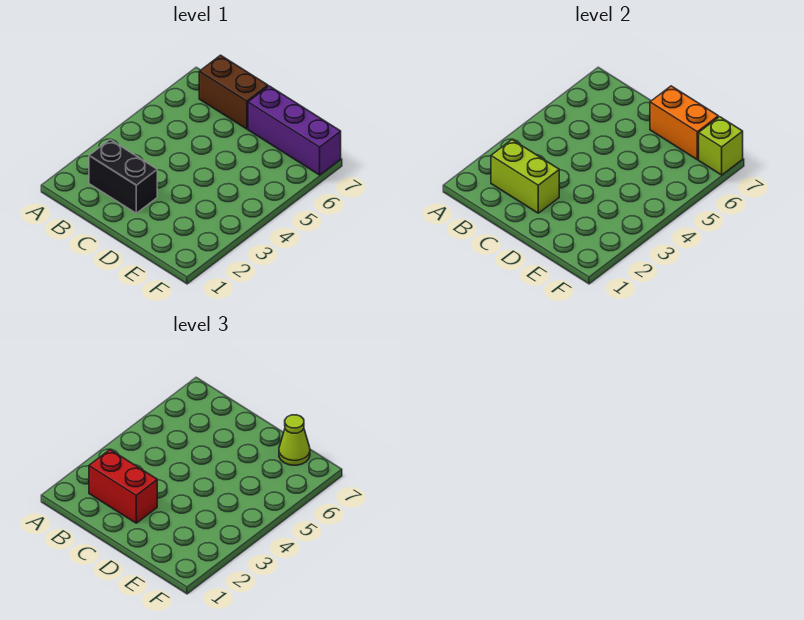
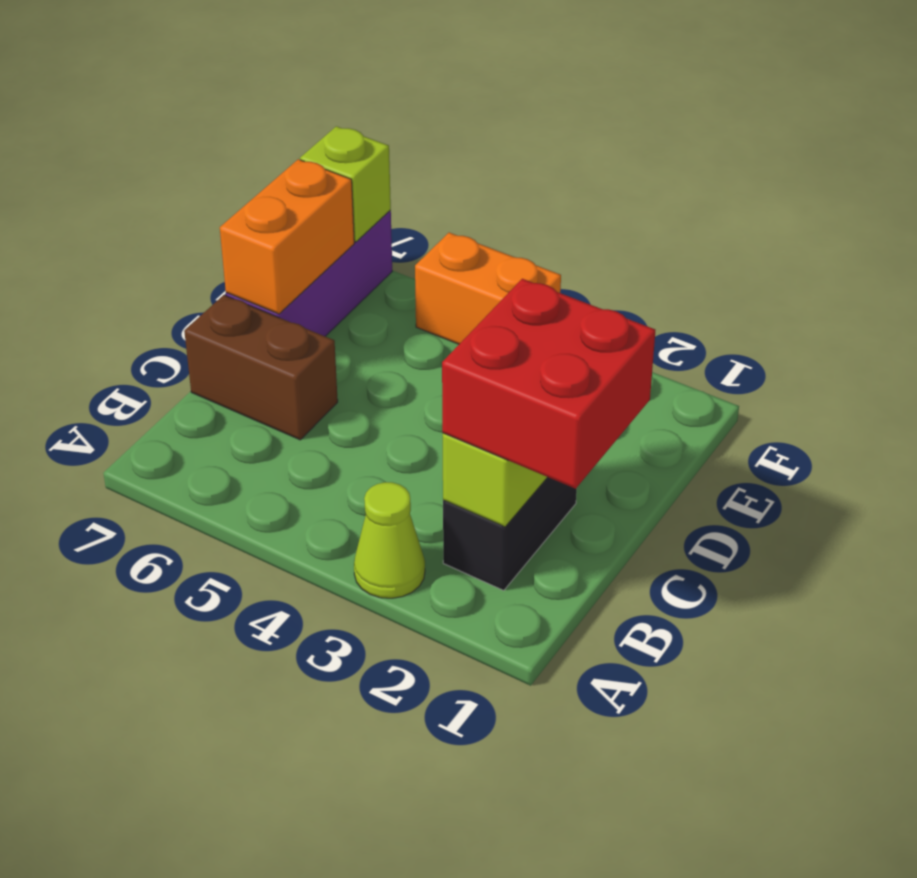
red 1x2 brick [89,450,157,523] -> red 2x2 brick [442,279,655,489]
brown 1x2 brick [199,55,268,129] -> brown 1x2 brick turned to [184,295,338,440]
lime 1x1 cone [279,415,310,465] -> lime 1x1 cone moved to [354,482,425,598]
none -> orange 1x2 brick [415,233,561,344]

